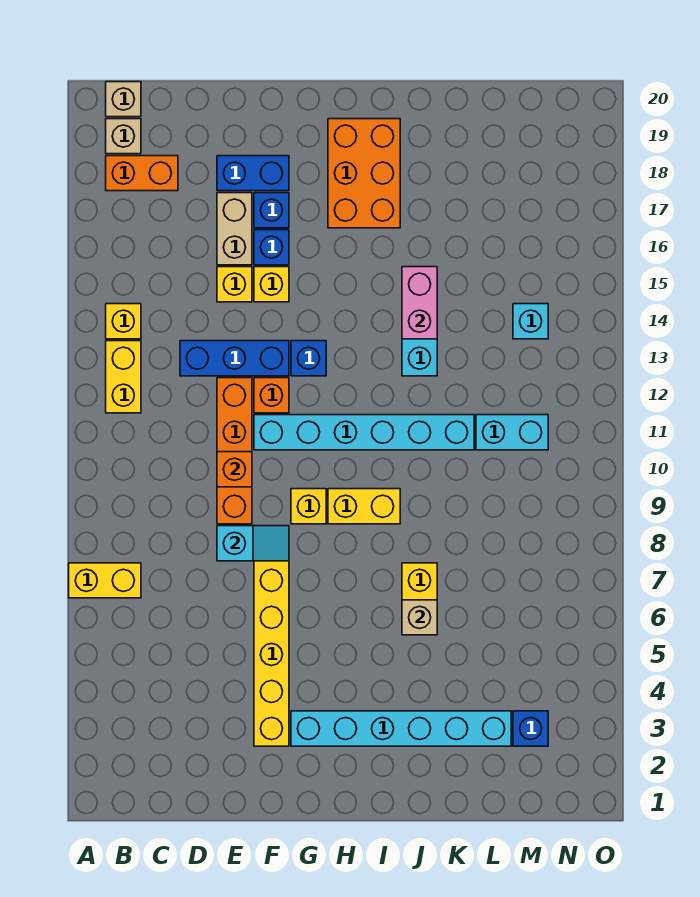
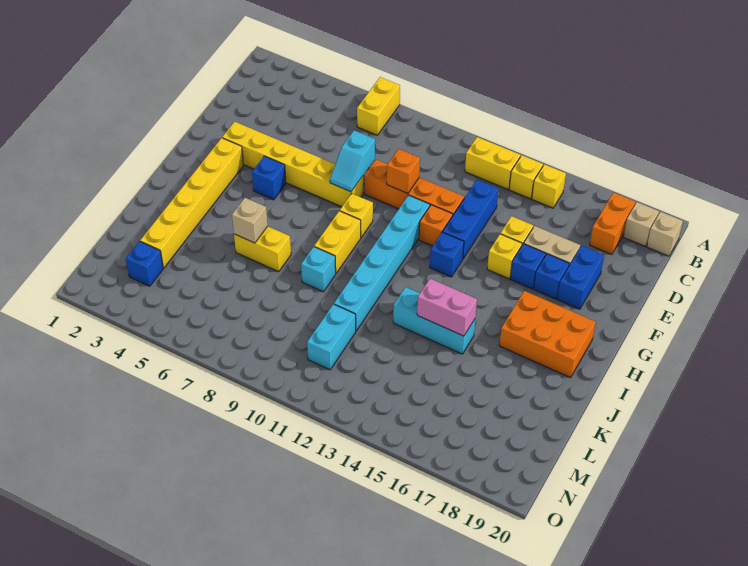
none -> yellow 1x1 brick [532,165,566,208]
cyan 1x6 brick [291,711,511,746] -> yellow 1x6 brick [140,138,244,268]
none -> blue 1x1 brick [252,156,286,200]
cyan 1x1 brick [513,304,548,339] -> cyan 1x1 brick moved to [301,247,336,292]

